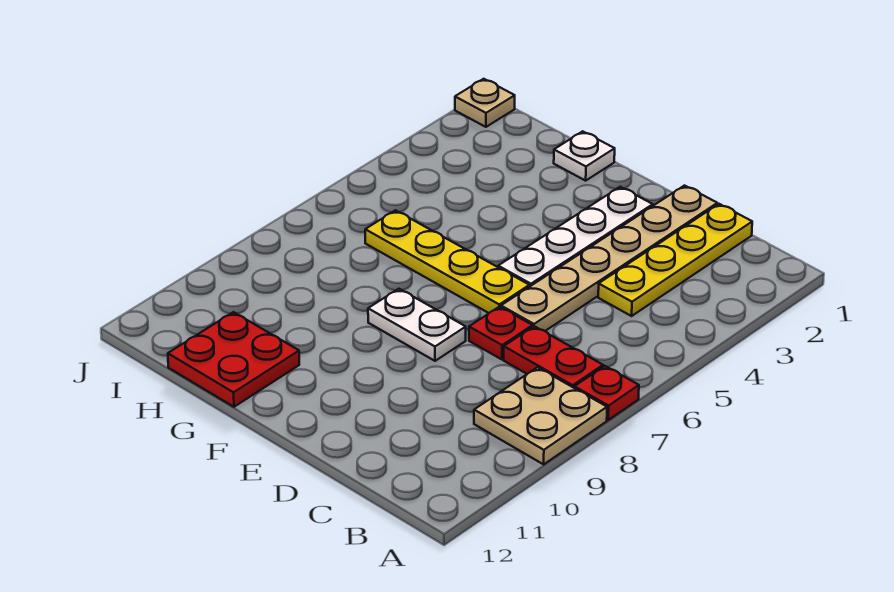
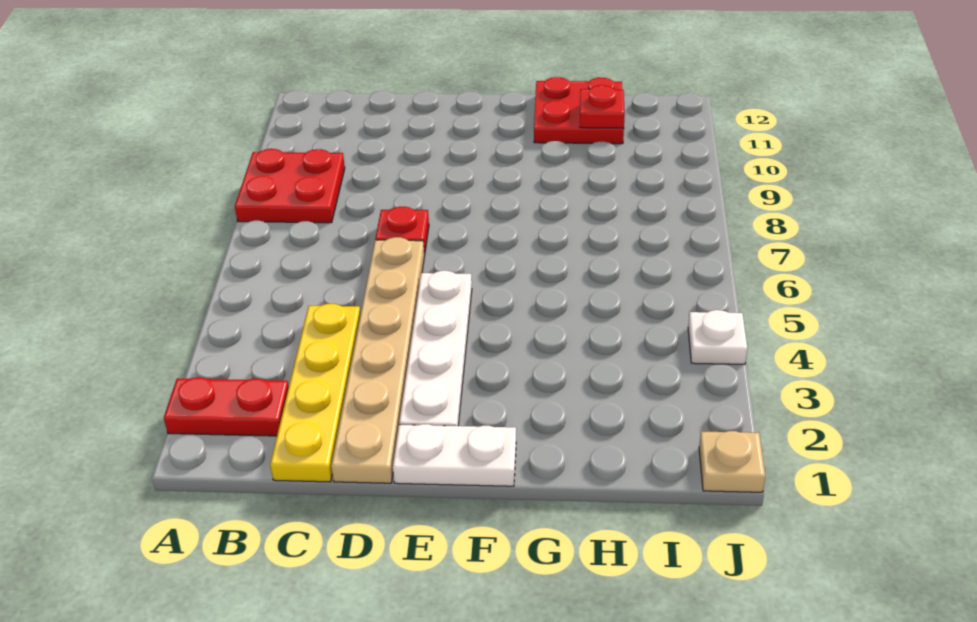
red 1x1 plate [574,366,639,420] -> red 1x1 plate moved to [580,85,625,128]
tan 2x2 plate [474,367,607,464] -> red 2x2 plate [235,149,345,223]
red 1x2 plate [504,326,603,388] -> red 1x2 plate moved to [164,377,289,436]
yellow 1x4 plate [365,210,529,313] -> none
white 1x2 plate [368,289,466,361] -> white 1x2 plate moved to [393,424,516,486]
white 1x1 plate [554,131,615,181] -> white 1x1 plate moved to [688,310,747,364]

